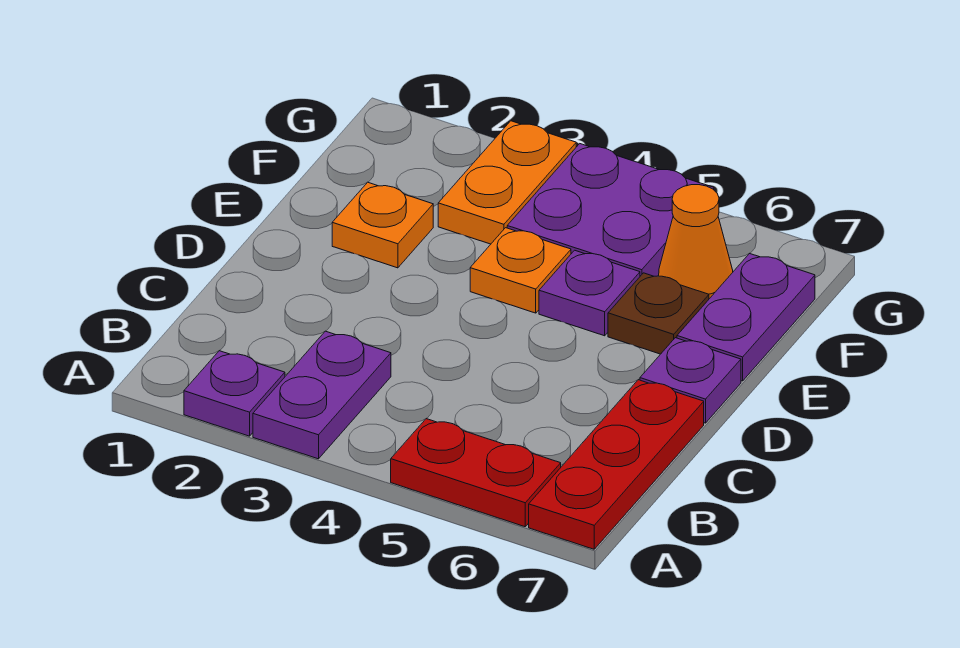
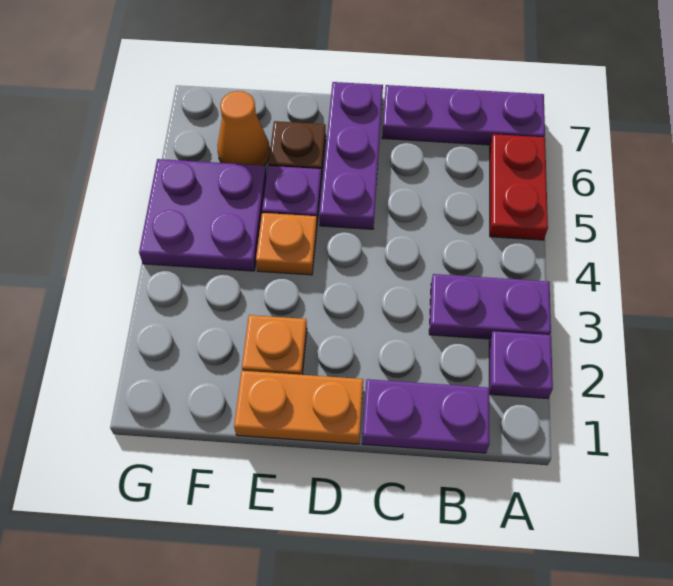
red 1x3 plate [529,380,704,549] -> purple 1x3 plate [382,85,545,145]
purple 1x1 plate [640,338,741,423] -> purple 1x3 plate [320,82,383,229]
purple 1x2 plate [677,253,815,381] -> purple 1x2 plate moved to [362,379,489,453]
orange 1x2 plate [438,121,576,244] -> orange 1x2 plate moved to [234,371,363,444]

